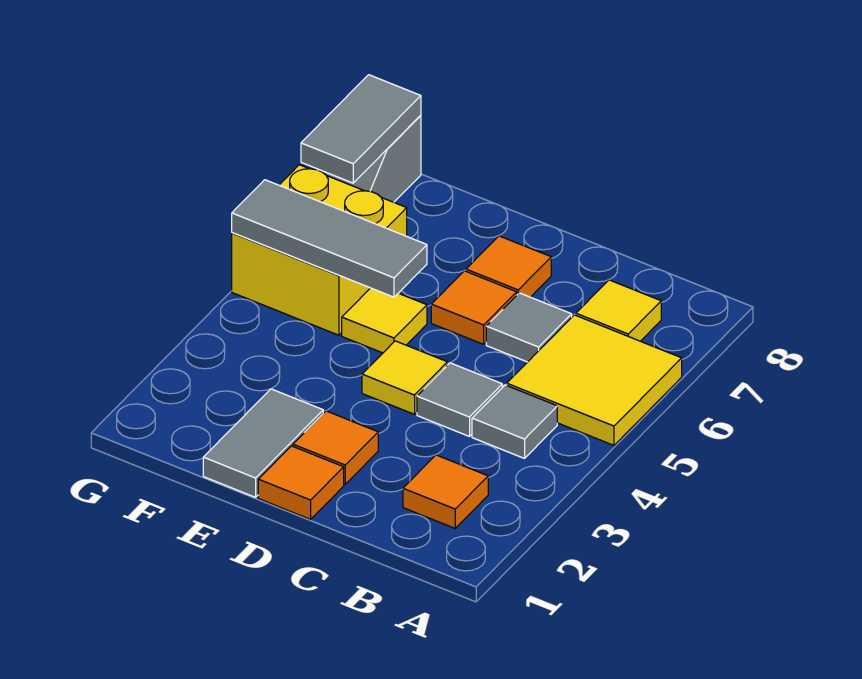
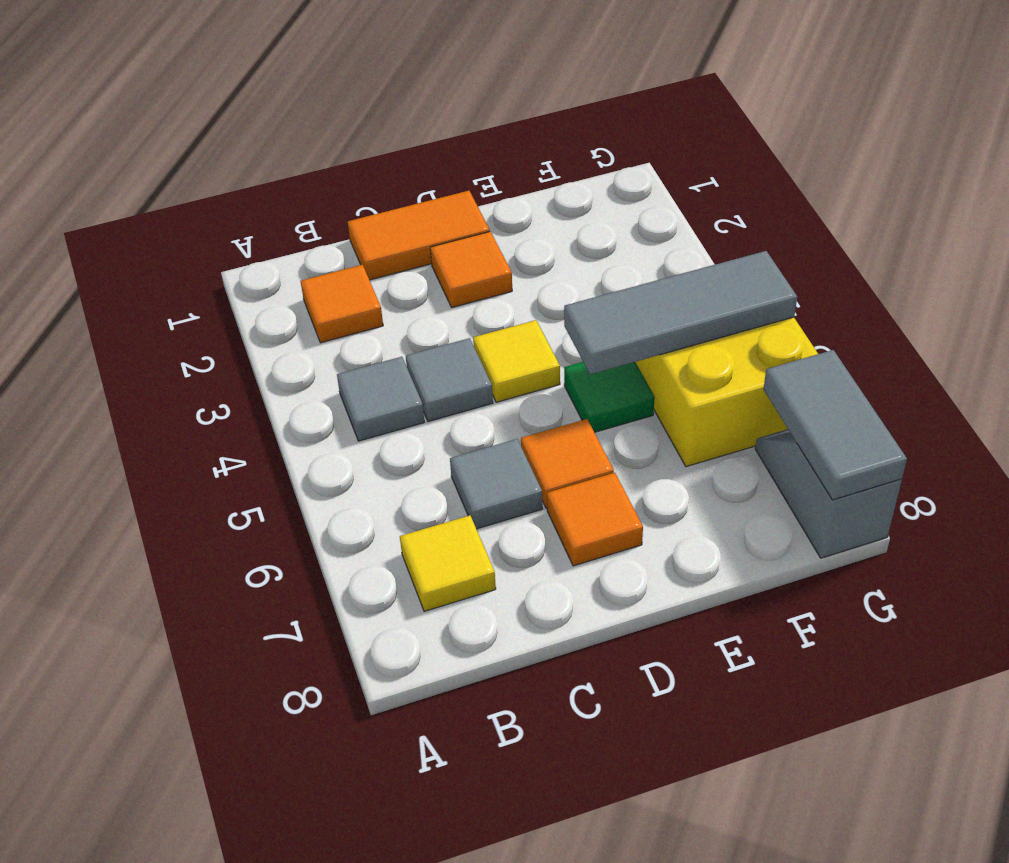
yellow 2x2 tile [507,315,682,445] -> none
orange 1x1 tile [258,446,344,519] -> orange 1x2 tile [348,191,490,280]
grey 1x2 tile [203,389,323,497] -> none
yellow 1x1 tile [342,288,427,353] -> green 1x1 tile [564,362,655,432]

